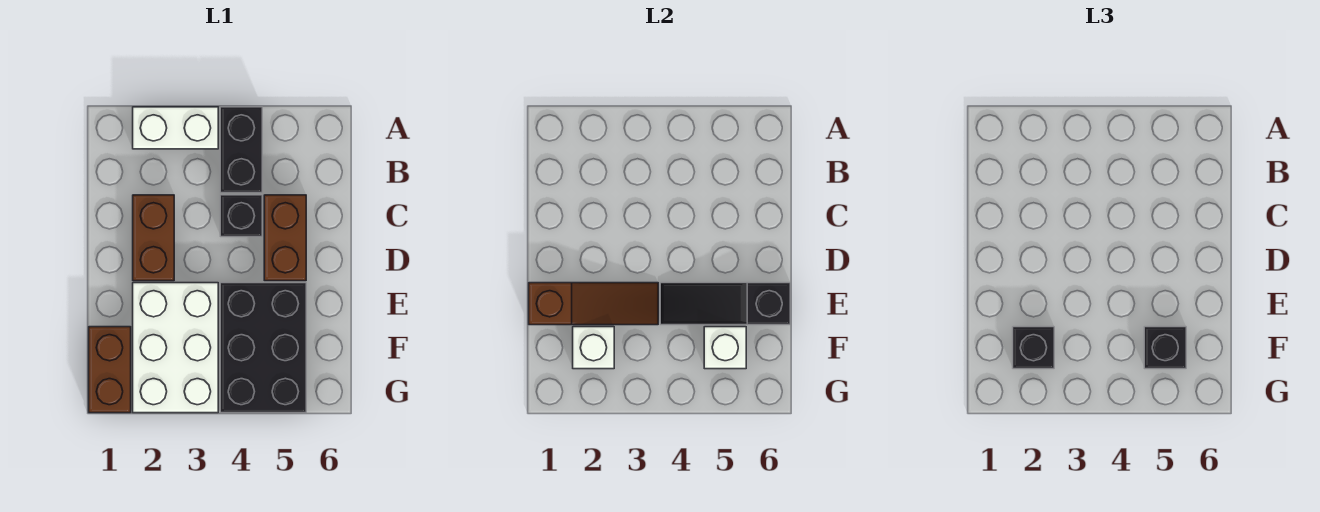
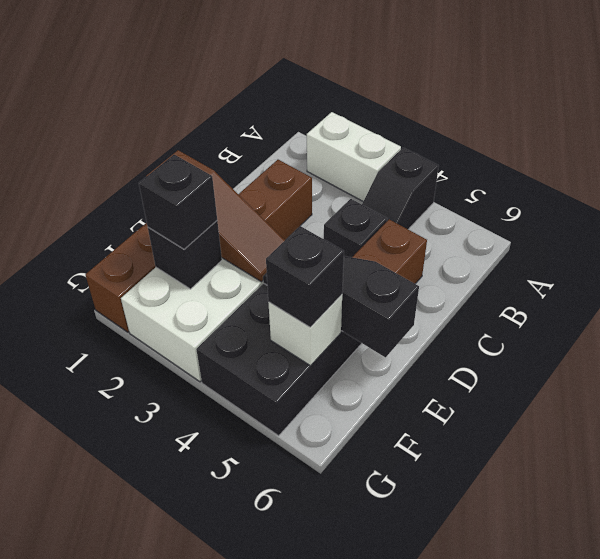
black 1x2 brick [220,107,262,193] -> black 1x2 slope [362,148,439,229]
white 1x1 brick [573,327,614,369] -> black 1x1 brick [148,221,222,289]

